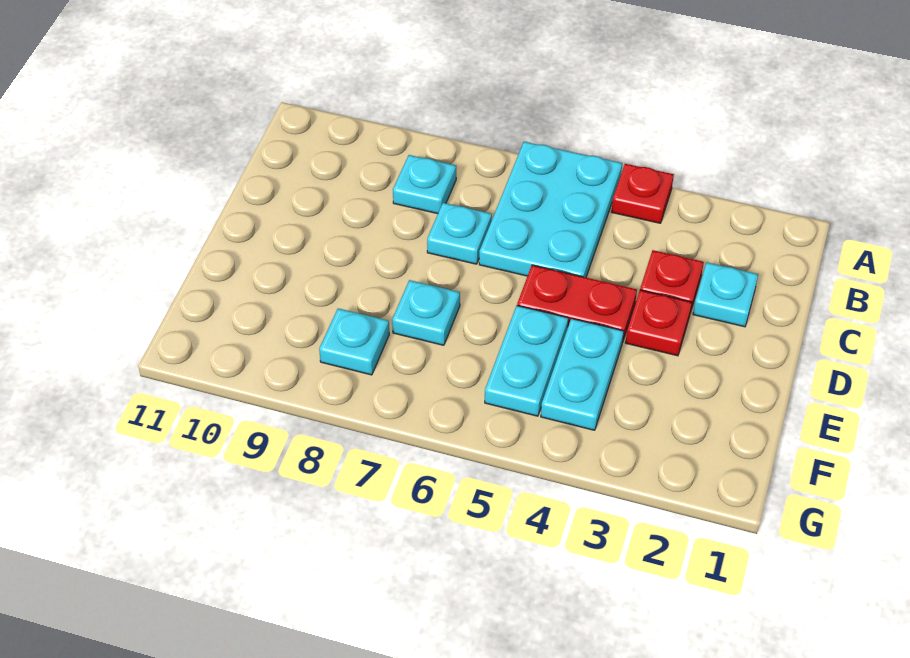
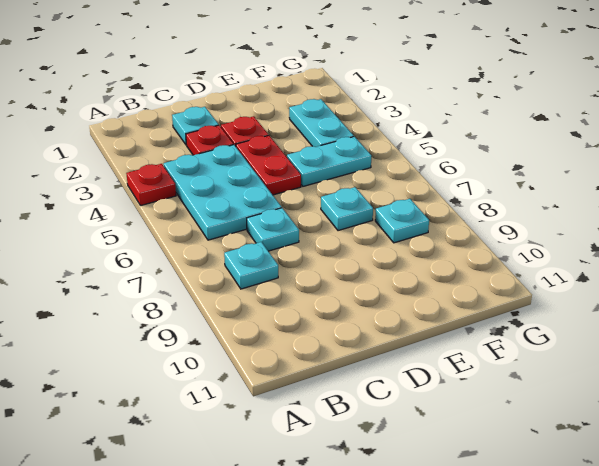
cyan 2x3 plate [479,142,622,277] -> cyan 2x3 plate turned to [164,145,282,240]
cyan 1x2 plate [541,318,624,430] -> cyan 1x2 plate turned to [289,99,354,147]

